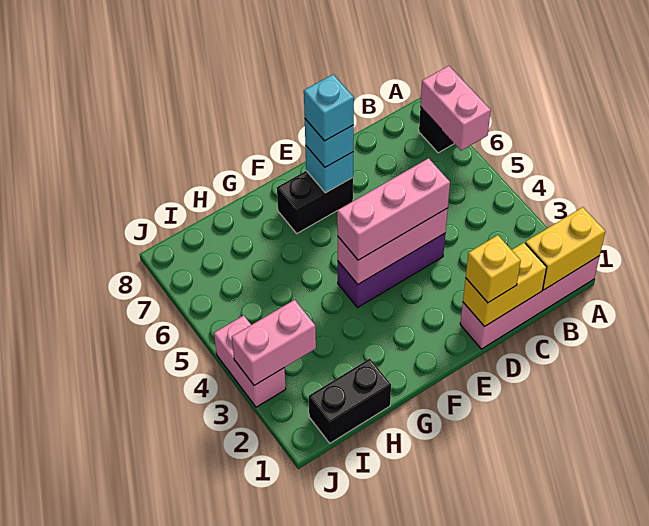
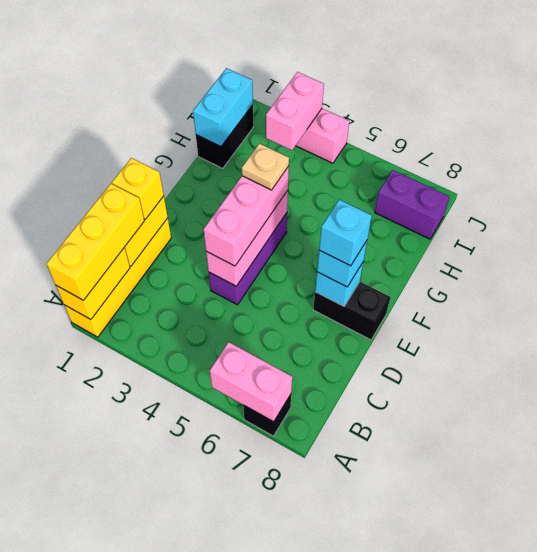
pink 1x4 brick [460,256,600,349] -> yellow 1x4 brick [64,218,171,337]
none -> yellow 1x3 brick [46,184,144,300]
black 1x2 brick [277,171,353,233] -> black 1x2 brick turned to [313,282,390,340]
none -> tan 1x1 plate [242,144,289,190]
none -> cyan 1x2 brick [193,68,253,147]
none -> purple 1x2 brick [375,170,450,239]

